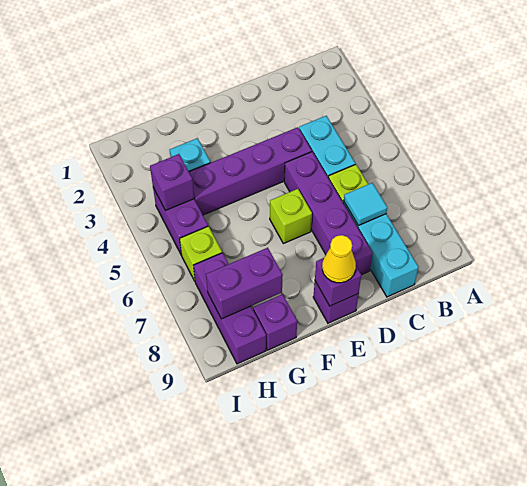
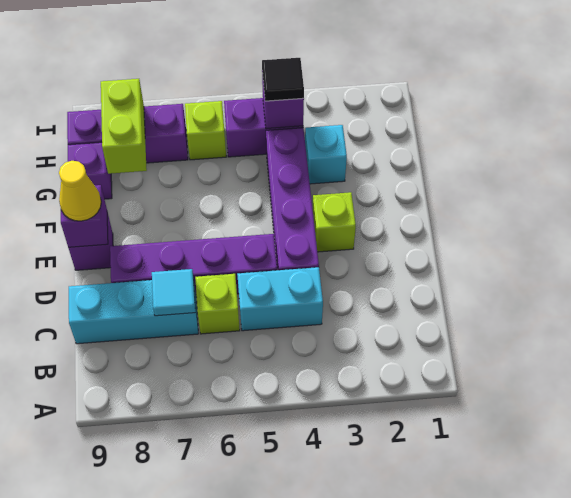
lime 1x1 brick [270,189,312,244] -> lime 1x1 brick moved to [312,192,356,252]
purple 1x2 brick [206,248,283,319] -> lime 1x2 brick [101,79,147,174]
none -> black 1x1 tile [262,58,304,101]

